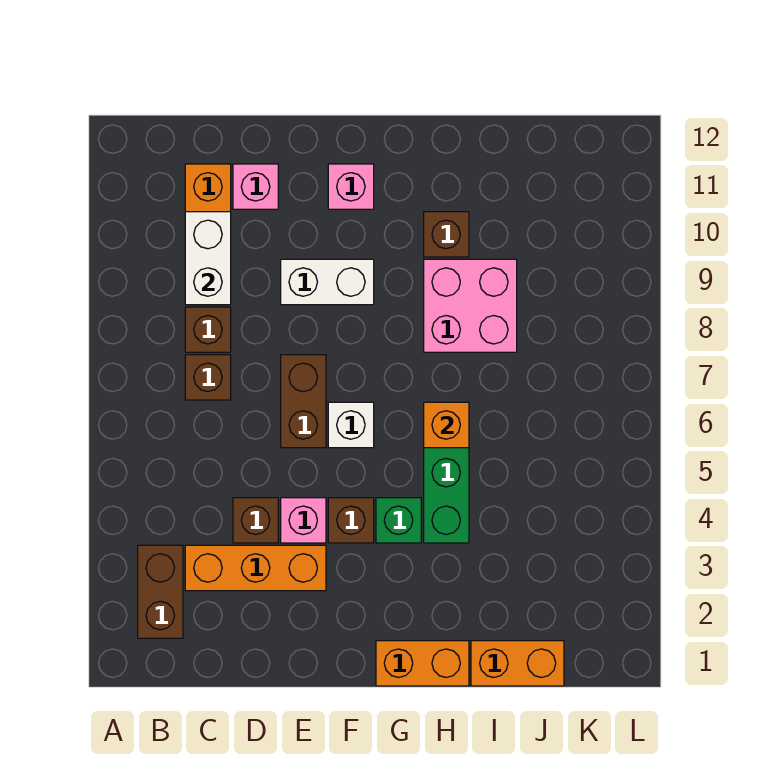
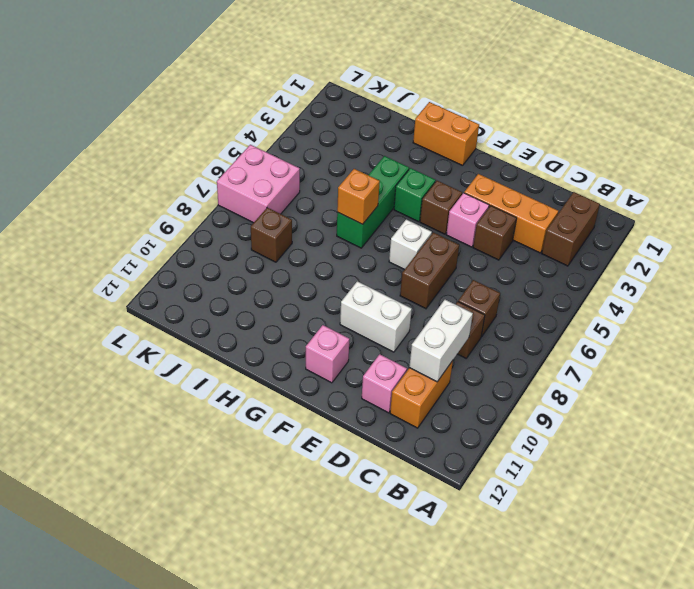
pink 2x2 brick [424,259,517,352] -> pink 2x2 brick moved to [217,145,300,223]
brown 1x1 brick [424,212,469,257] -> brown 1x1 brick moved to [251,208,292,262]
orange 1x2 brick [471,641,564,686] -> none

